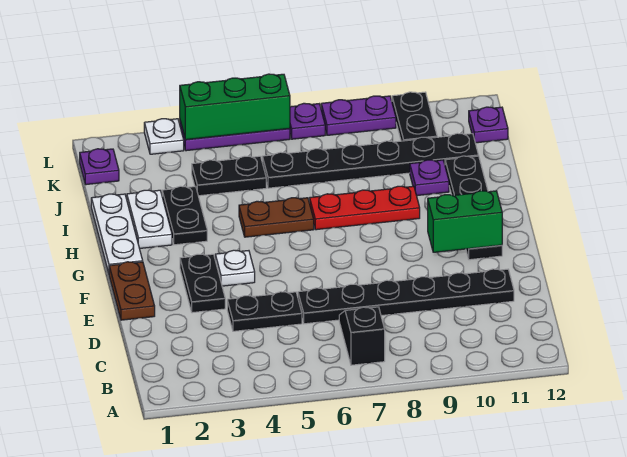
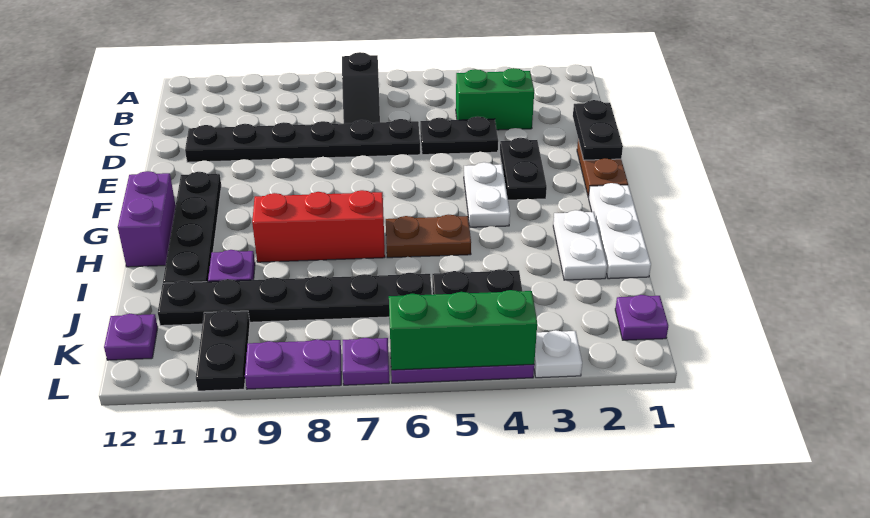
white 1x1 plate [215,250,255,286] -> white 1x2 plate [464,162,510,227]
green 1x2 brick [428,191,502,252] -> green 1x2 brick moved to [456,68,534,130]
none -> purple 1x2 brick [118,171,176,267]
black 1x2 plate [162,186,207,245] -> black 1x2 plate moved to [573,100,623,160]
red 1x3 plate [310,186,420,230] -> red 1x3 brick [252,190,385,262]

